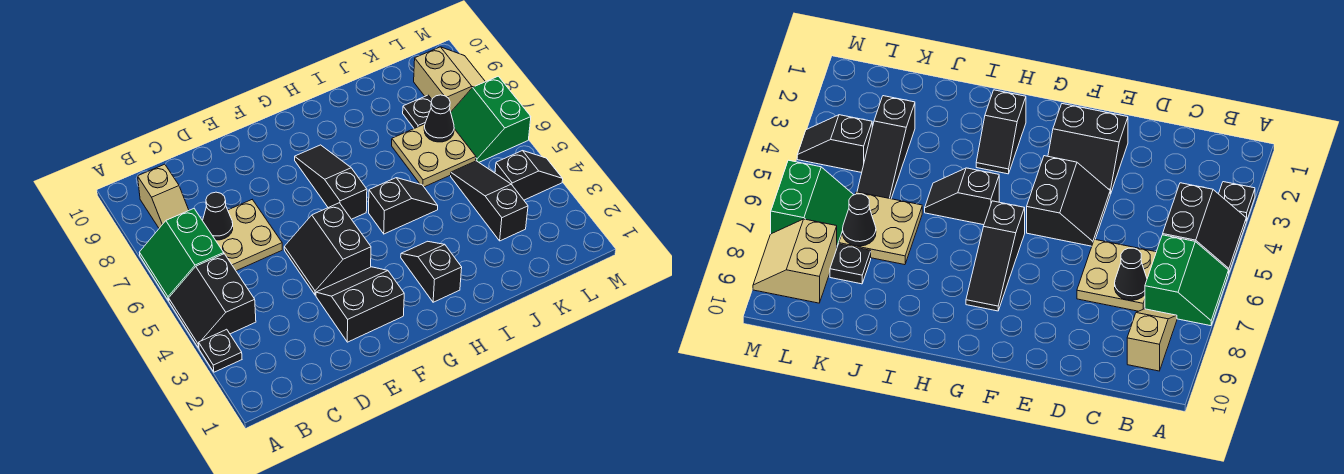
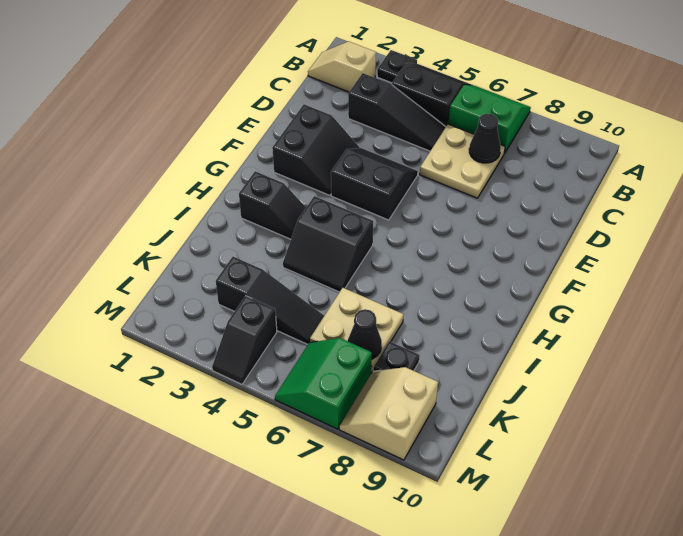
tan 1x2 slope [138,164,189,228] -> tan 1x2 slope moved to [308,41,376,92]
black 1x3 slope [295,145,367,219] -> black 1x3 slope moved to [348,73,446,151]
black 1x2 slope [369,178,438,234] -> black 2x2 slope [283,196,373,292]
green 2x2 slope [451,76,531,162] -> green 2x2 slope turned to [275,338,372,429]
tan 2x2 slope [414,47,485,112] -> tan 2x2 slope turned to [339,367,438,460]

